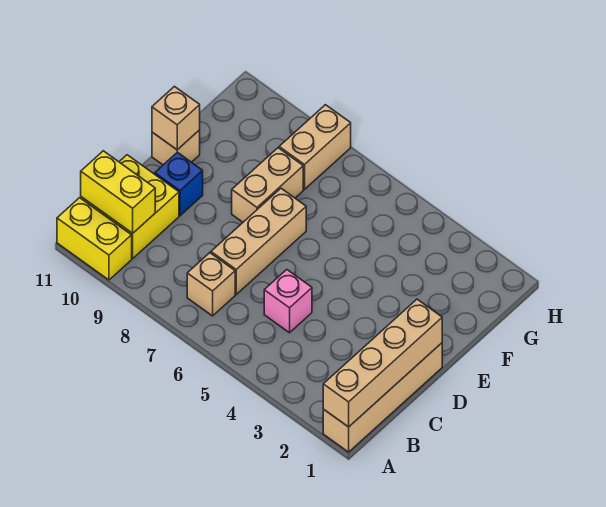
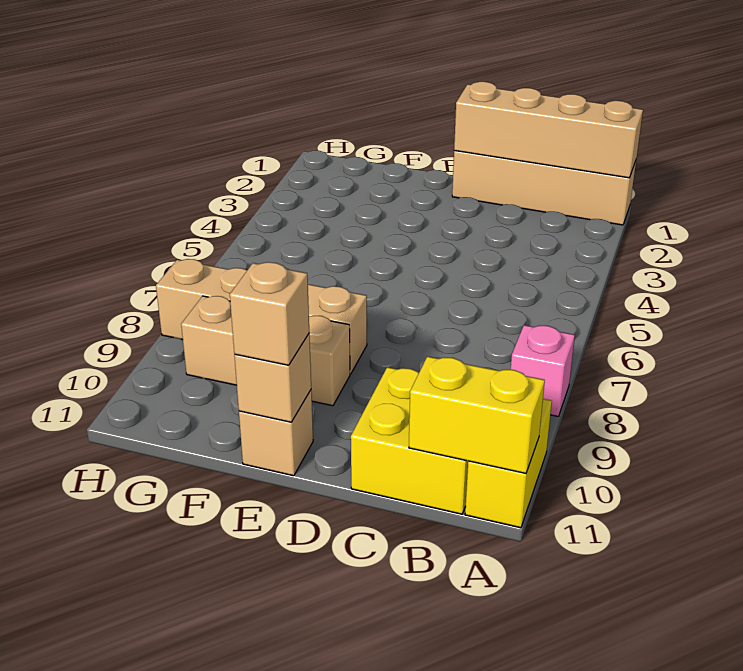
tan 1x1 brick [187,253,235,316] -> tan 1x1 brick moved to [230,262,309,365]
yellow 1x2 brick [81,151,155,233] -> yellow 1x2 brick turned to [409,356,545,473]
pink 1x1 brick [264,270,312,333] -> pink 1x1 brick moved to [511,325,575,416]
tan 1x3 brick [211,188,306,294] -> tan 1x3 brick moved to [181,296,350,406]
blue 1x1 brick [155,152,203,216] -> none

